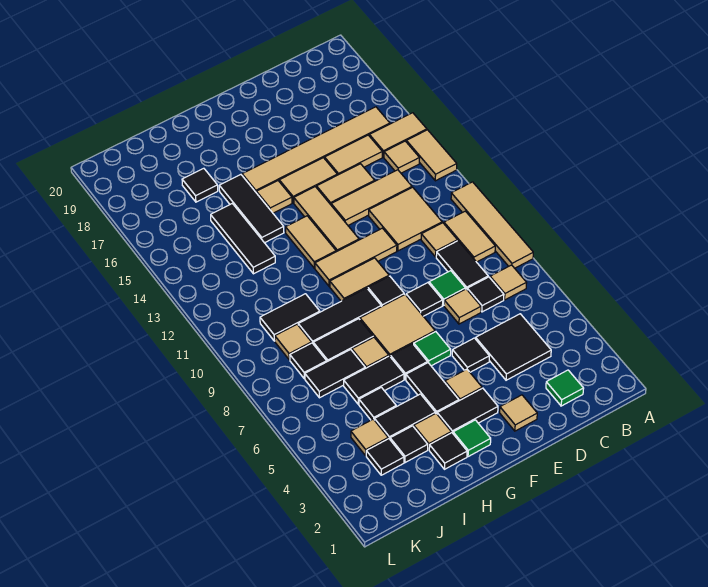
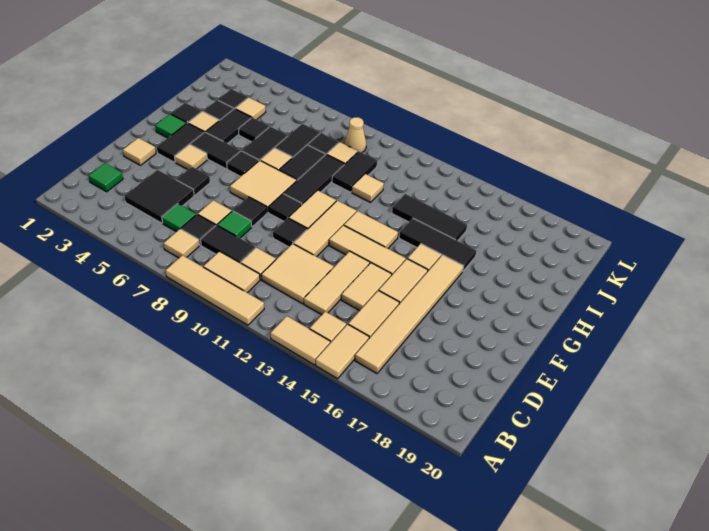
green 1x1 tile [414,332,451,366] -> green 1x1 tile moved to [162,204,196,232]
none -> tan 1x1 tile [352,174,384,202]
black 1x1 tile [182,168,218,202] -> black 1x1 tile moved to [273,218,307,247]
none -> tan 1x1 cone [344,117,366,153]

